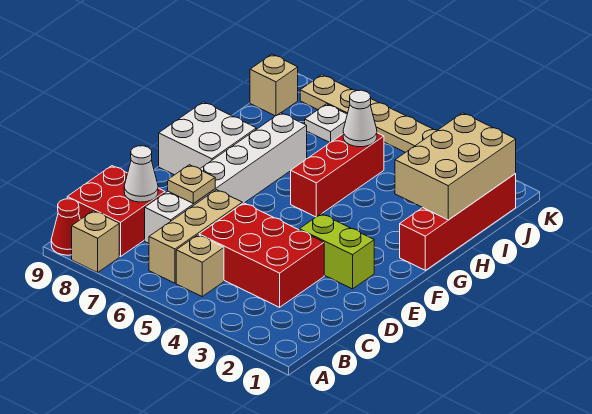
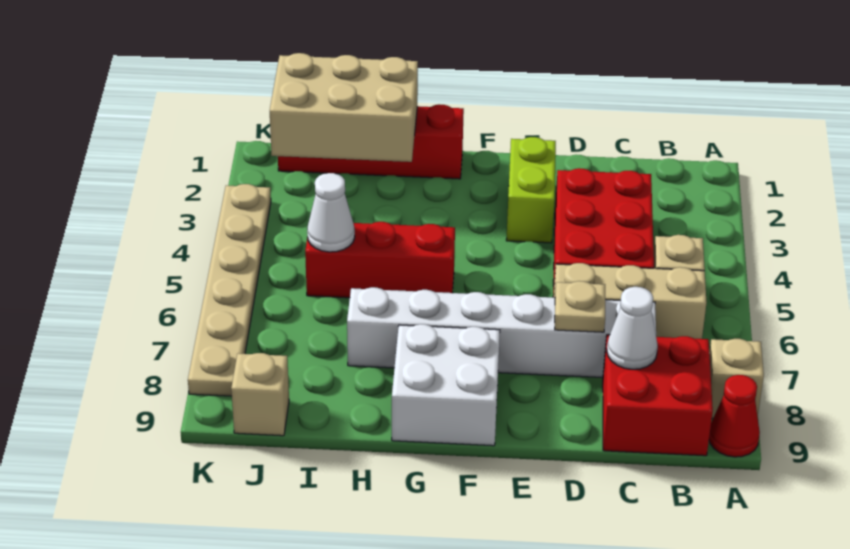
white 1x1 plate [305,104,347,142] -> none

